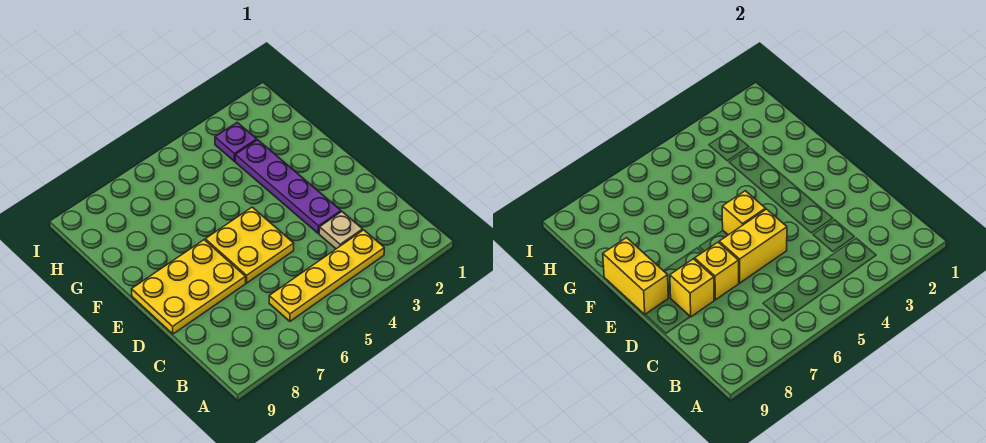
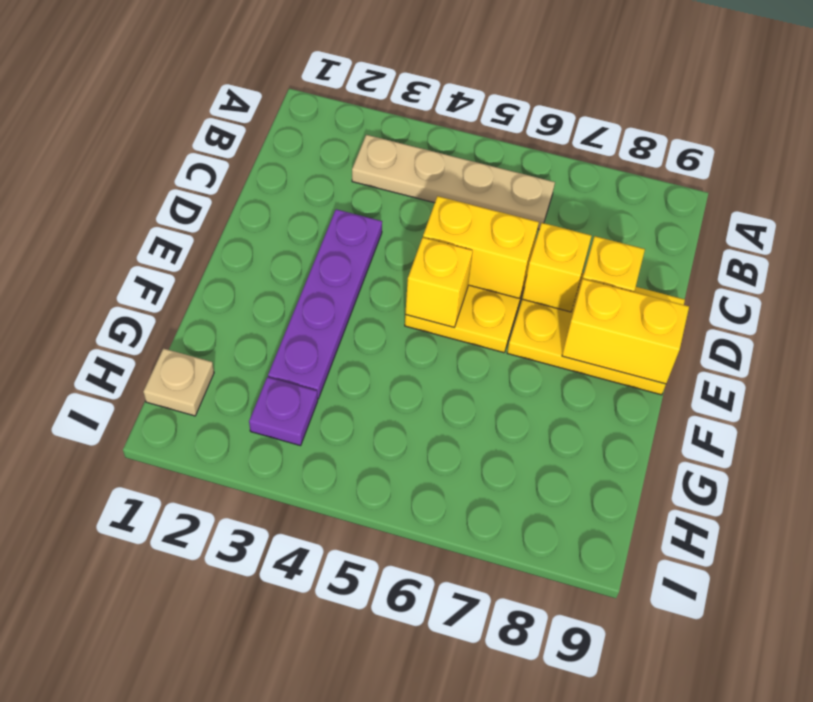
yellow 1x4 plate [269,230,384,321] -> tan 1x4 plate [352,135,555,229]
tan 1x1 plate [319,212,363,249] -> tan 1x1 plate moved to [143,348,214,416]
yellow 1x2 brick [603,238,668,314] -> yellow 1x2 brick turned to [562,279,689,384]

